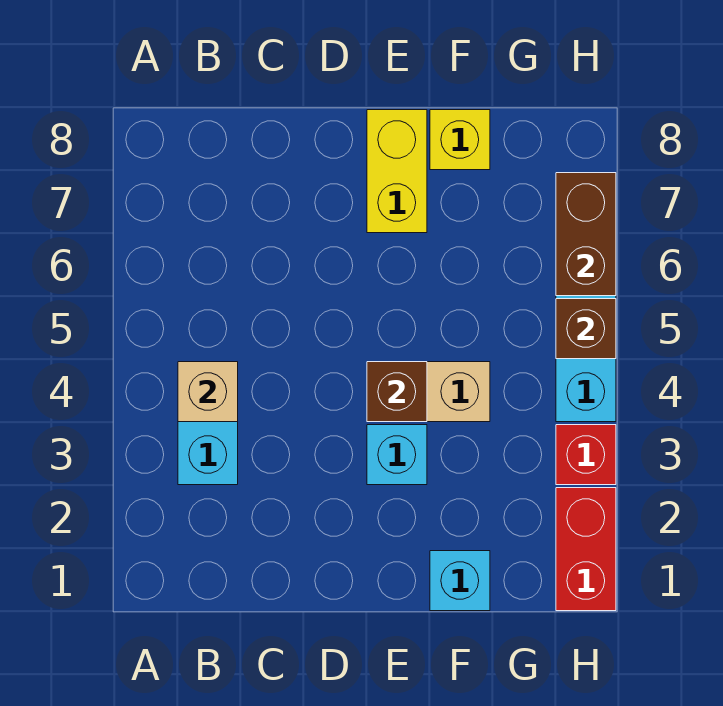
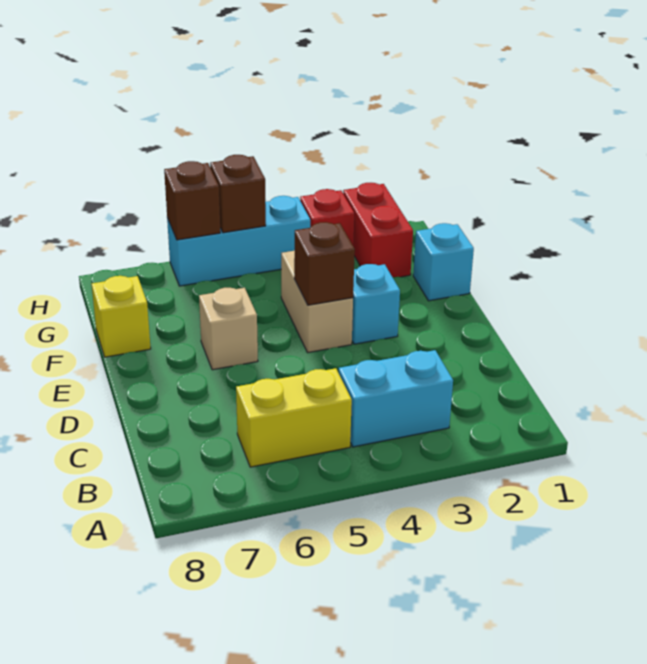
tan 1x1 brick [178,362,238,422] -> tan 1x1 brick moved to [199,288,258,370]
yellow 1x2 brick [367,110,427,233] -> yellow 1x2 brick moved to [236,368,352,467]
red 1x2 brick [556,488,616,611] -> red 1x2 brick turned to [343,183,413,277]
brown 1x2 brick [556,173,616,296] -> brown 1x1 brick [164,161,220,240]

